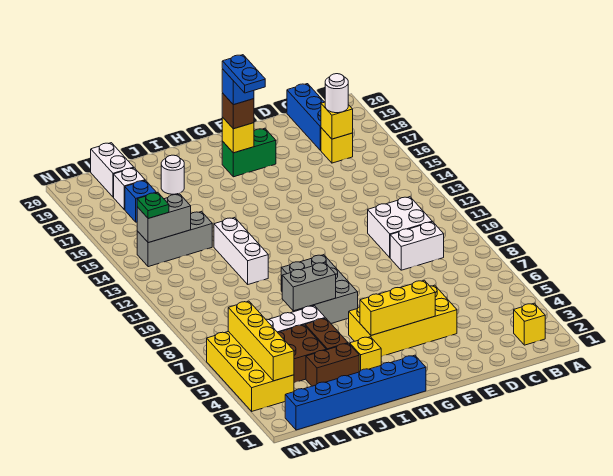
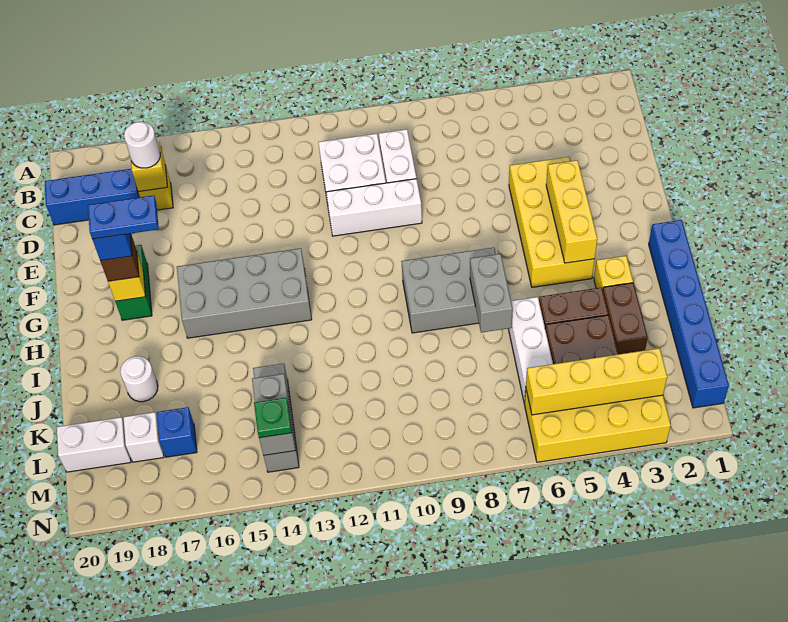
yellow 1x1 brick [514,303,545,345] -> none
none -> grey 2x4 brick [177,248,312,338]
white 1x3 brick [214,218,268,284] -> white 1x3 brick moved to [326,179,422,236]

